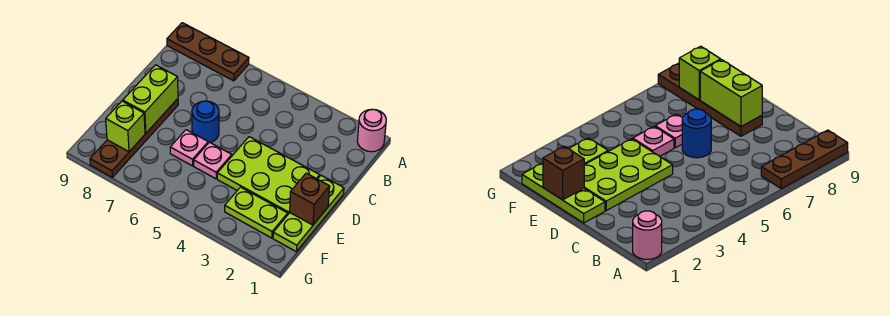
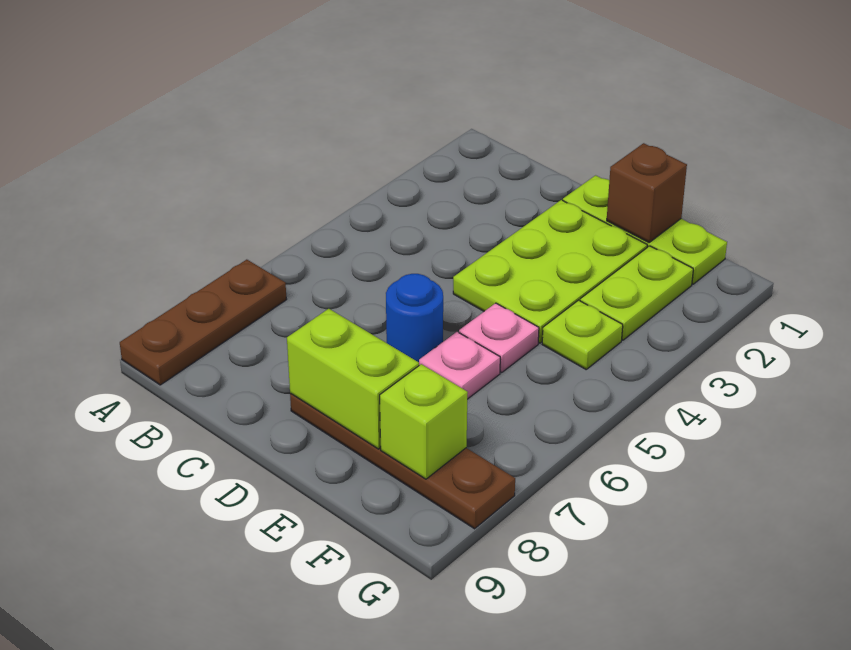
pink 1x1 round brick [357,109,386,152] -> none
none -> lime 1x1 plate [542,300,623,369]

